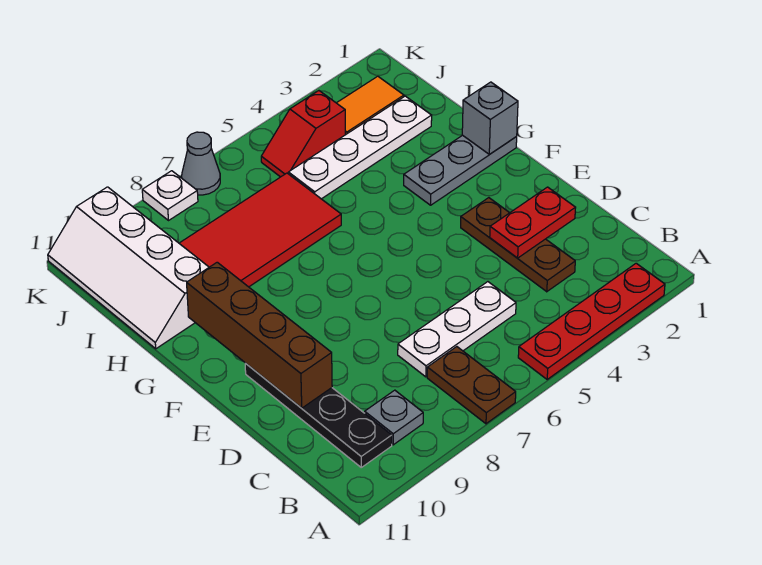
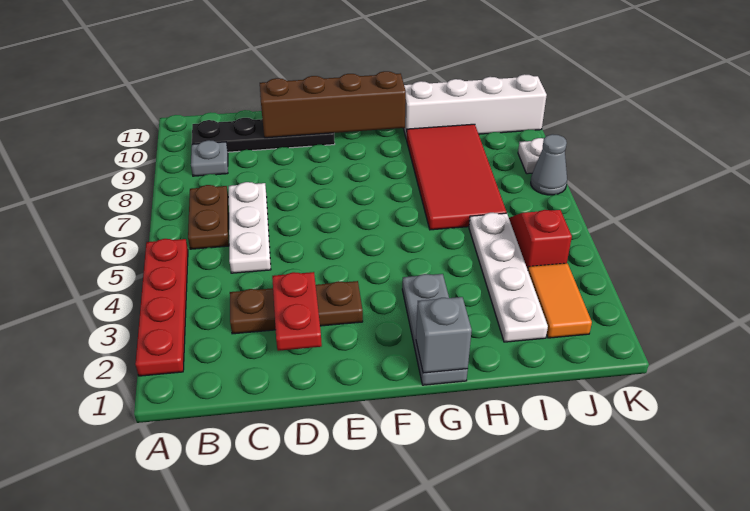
brown 1x2 plate [427,347,516,424] -> brown 1x2 plate turned to [188,185,229,249]

